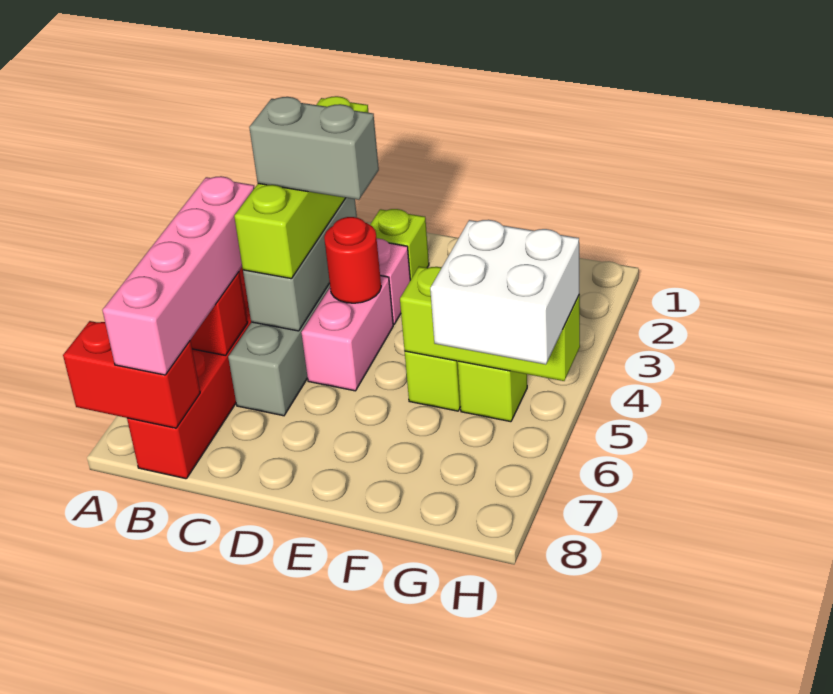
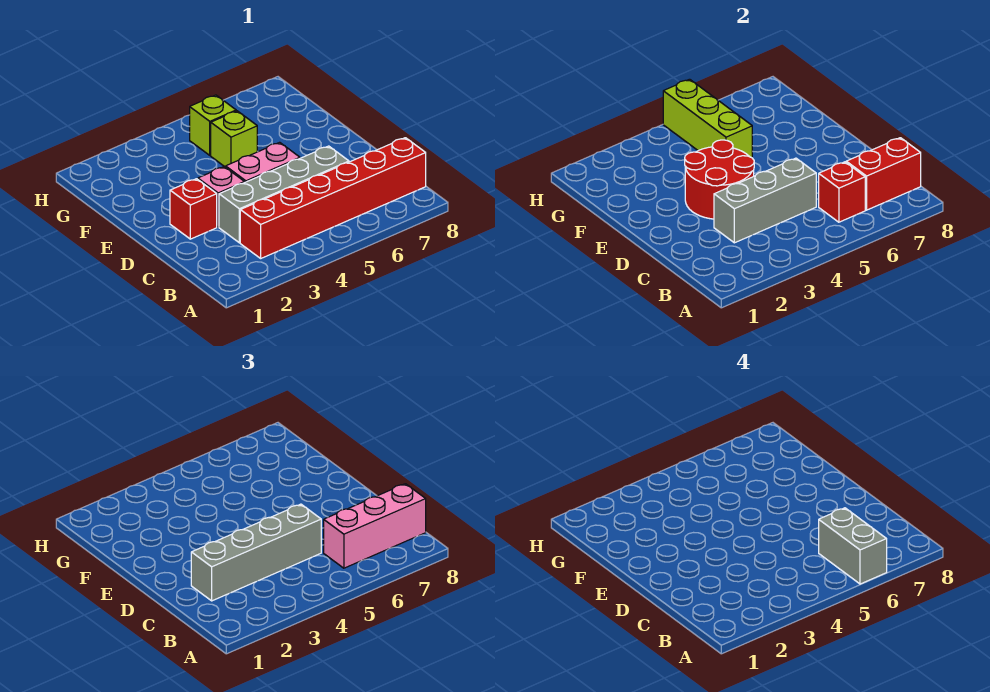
red 1x2 brick [63,321,200,428] -> red 1x2 brick turned to [846,138,921,210]
pink 1x4 brick [102,176,254,375] -> pink 1x3 brick [324,484,426,568]
lime 1x4 brick [234,96,369,279] -> grey 1x4 brick [191,504,321,601]
grey 1x2 brick [249,97,379,200] -> grey 1x2 brick moved to [819,508,887,584]
lime 1x1 brick [370,209,429,280] -> red 1x1 brick [170,179,217,239]
red 1x1 round brick [324,217,381,303] -> red 2x2 round brick [685,140,754,219]
white 2x2 brick [430,220,579,364] -> none

